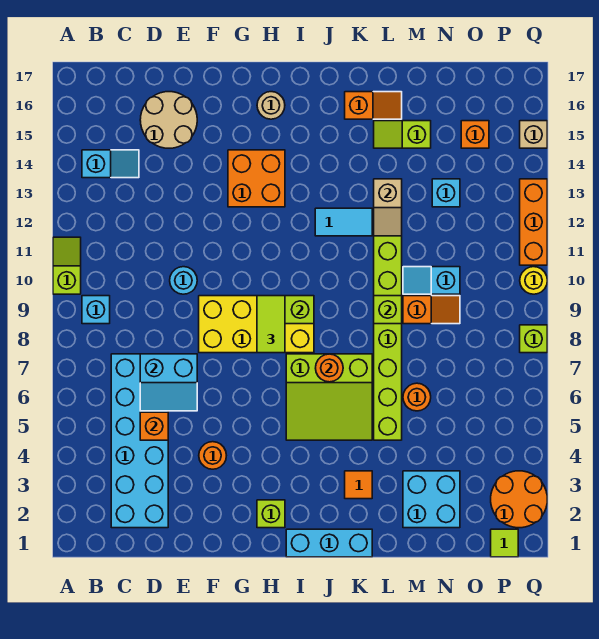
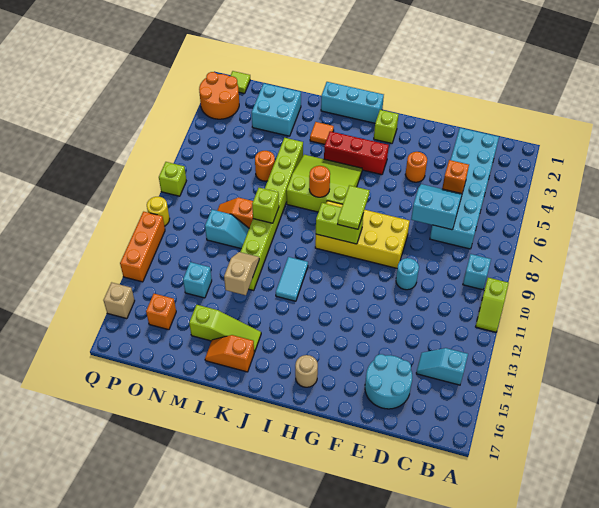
tan 2x2 round brick [140,92,197,148] -> cyan 2x2 round brick [365,354,412,409]
orange 2x2 brick [228,150,285,207] -> none
none -> red 1x3 brick [324,131,389,175]
cyan 1x2 tile [315,208,372,236] -> cyan 1x2 tile turned to [276,257,308,301]
lime 1x2 slope [374,121,431,148] -> lime 1x3 slope [189,305,261,352]

